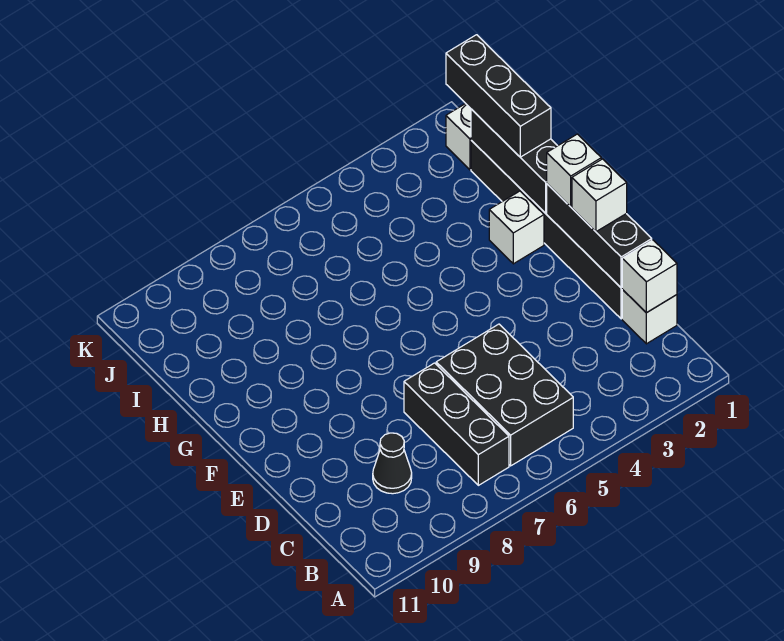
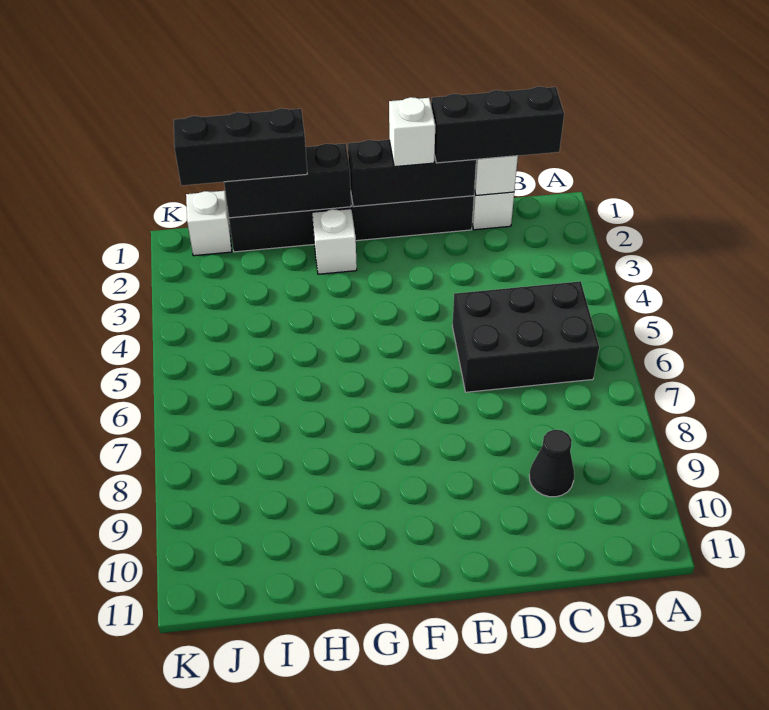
black 1x3 brick [404,363,509,485] -> black 1x3 brick moved to [431,86,564,163]
white 1x1 brick [547,134,601,207] -> none

